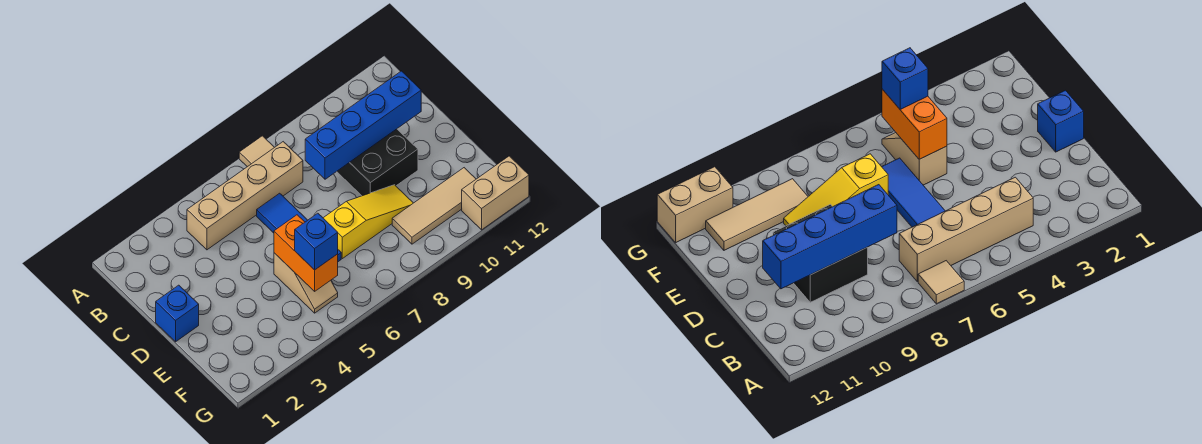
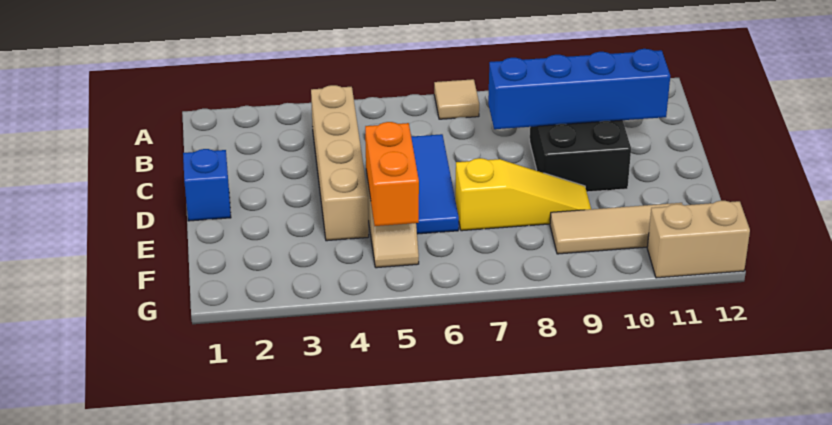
tan 1x4 brick [187,142,303,250] -> tan 1x4 brick turned to [311,85,369,241]
blue 1x1 brick [295,213,338,270] -> none

